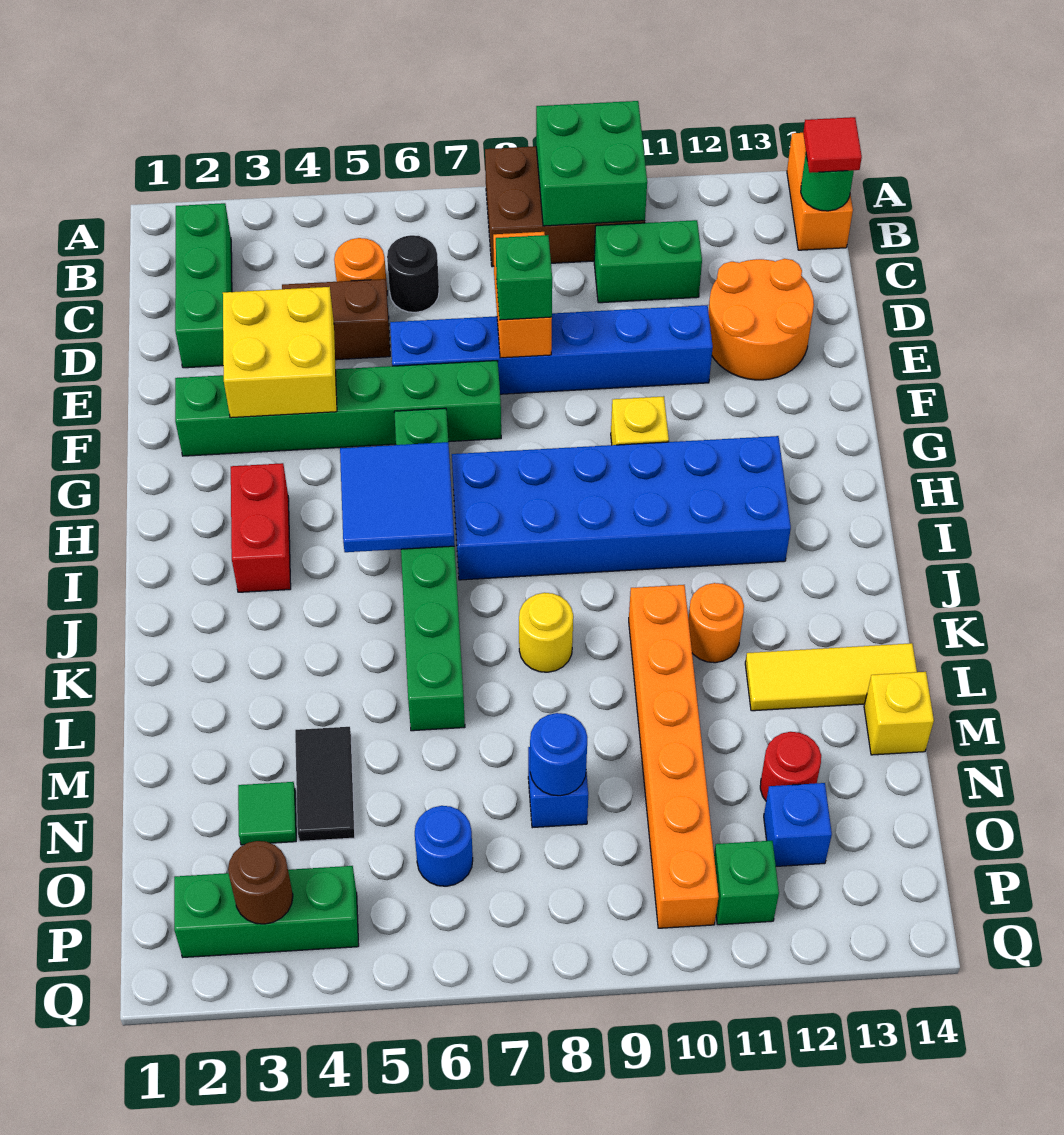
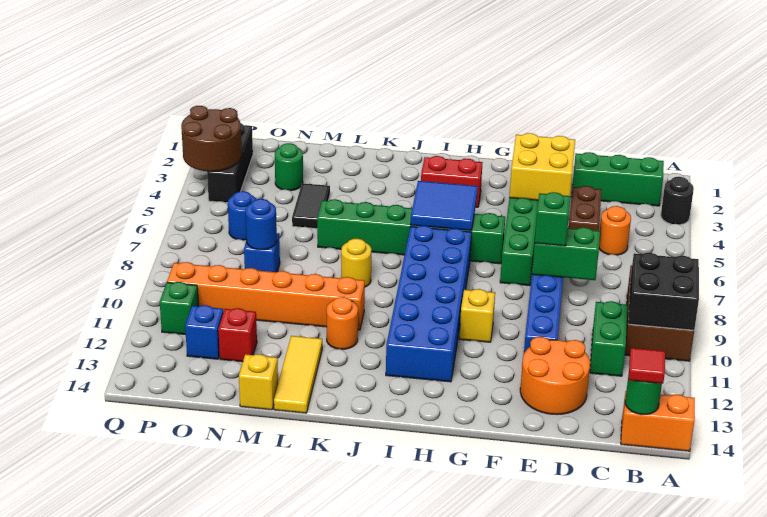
green 2x2 brick [536,101,647,226] -> black 2x2 brick [628,253,699,330]
black 1x1 round brick [387,235,439,312] -> black 1x1 round brick moved to [661,177,694,225]
orange 1x2 brick [493,232,552,358] -> green 1x2 brick [532,227,600,280]
black 1x2 tile [295,727,355,841] -> black 1x2 tile turned to [292,183,330,229]
green 1x1 tile [238,782,296,845] -> green 1x1 round brick [275,143,303,191]
red 1x1 round brick [760,732,821,801] -> red 1x1 brick [218,308,257,362]
green 1x3 brick [174,866,359,957] -> black 1x3 brick [207,123,253,203]
brown 1x1 round brick [228,841,293,924] -> brown 2x2 round brick [181,106,242,171]

